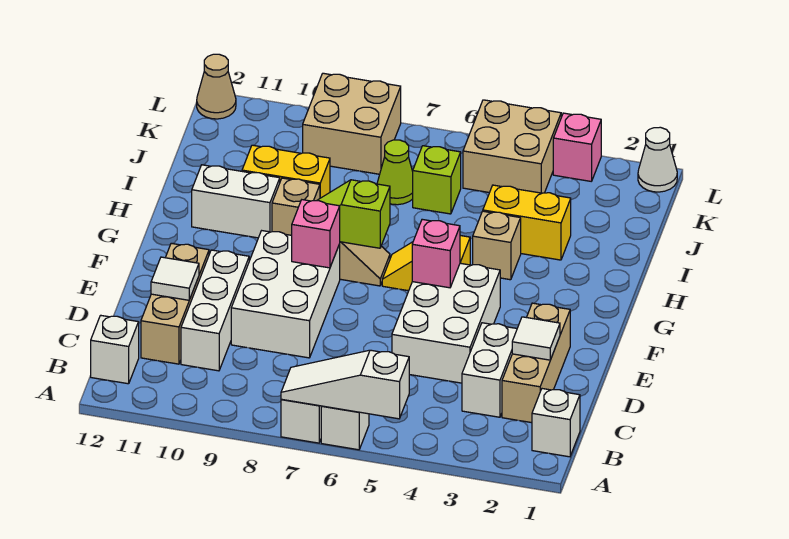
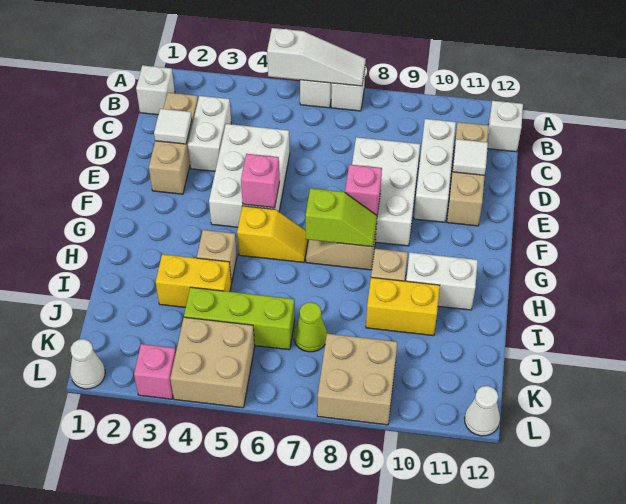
lime 1x1 brick [413,146,461,214] -> lime 1x3 brick [184,287,295,350]
tan 1x1 cone [197,54,236,119] -> white 1x1 cone [465,386,500,436]

